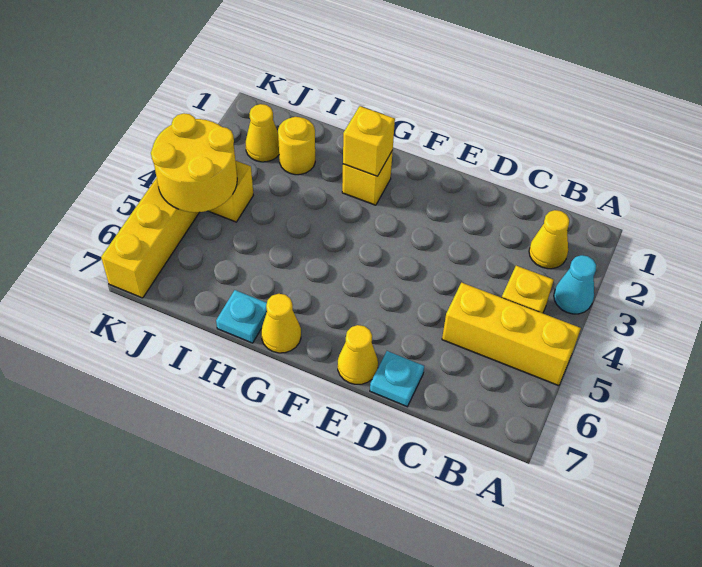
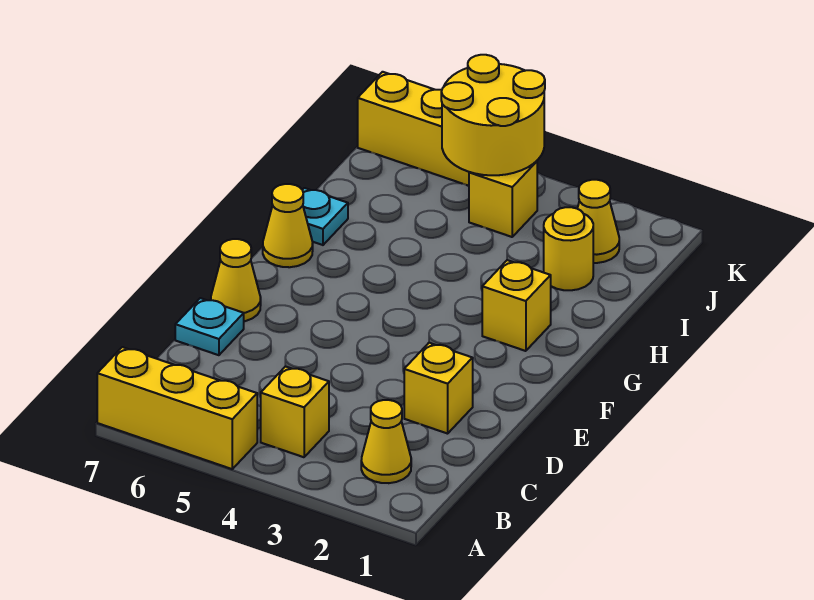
cyan 1x1 cone [554,255,596,314] -> none
yellow 1x3 brick [442,283,581,386] -> yellow 1x3 brick turned to [97,347,257,469]
yellow 1x1 brick [343,106,395,176] -> yellow 1x1 brick moved to [404,343,473,434]

